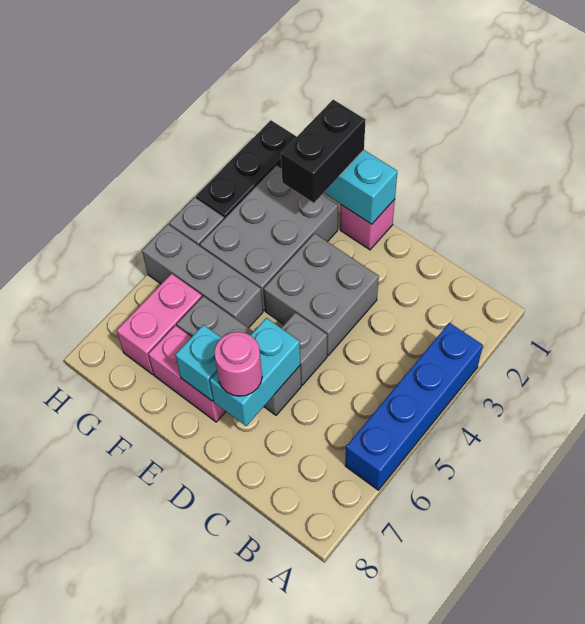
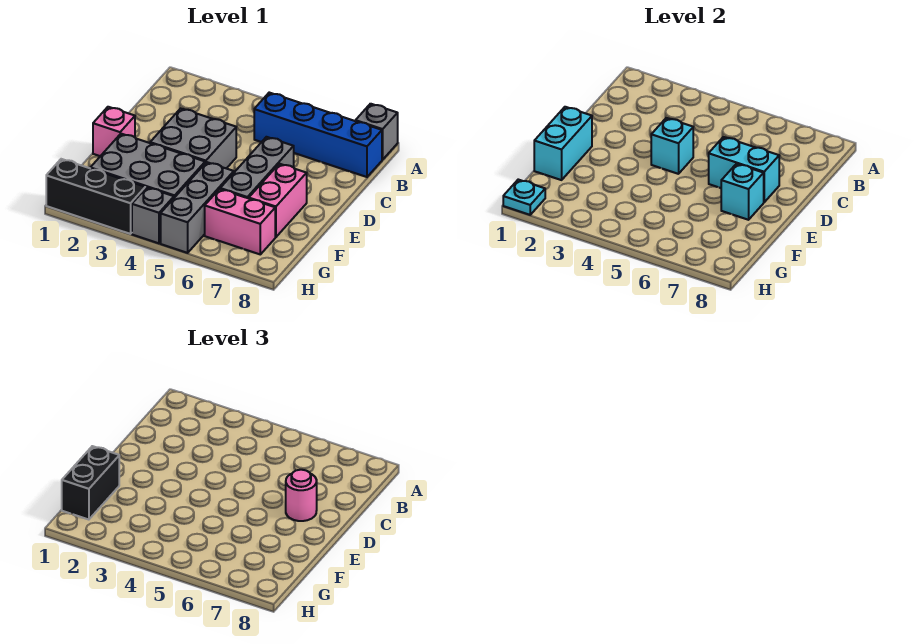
blue 1x4 brick [345,323,483,490] -> blue 1x4 brick moved to [254,93,382,177]
none -> cyan 1x1 brick [651,118,693,174]
grey 1x1 brick [282,312,327,385] -> grey 1x1 brick moved to [356,104,398,160]
black 1x2 brick [281,100,365,203] -> black 1x2 brick turned to [62,446,119,520]
none -> cyan 1x1 plate [503,180,545,215]

